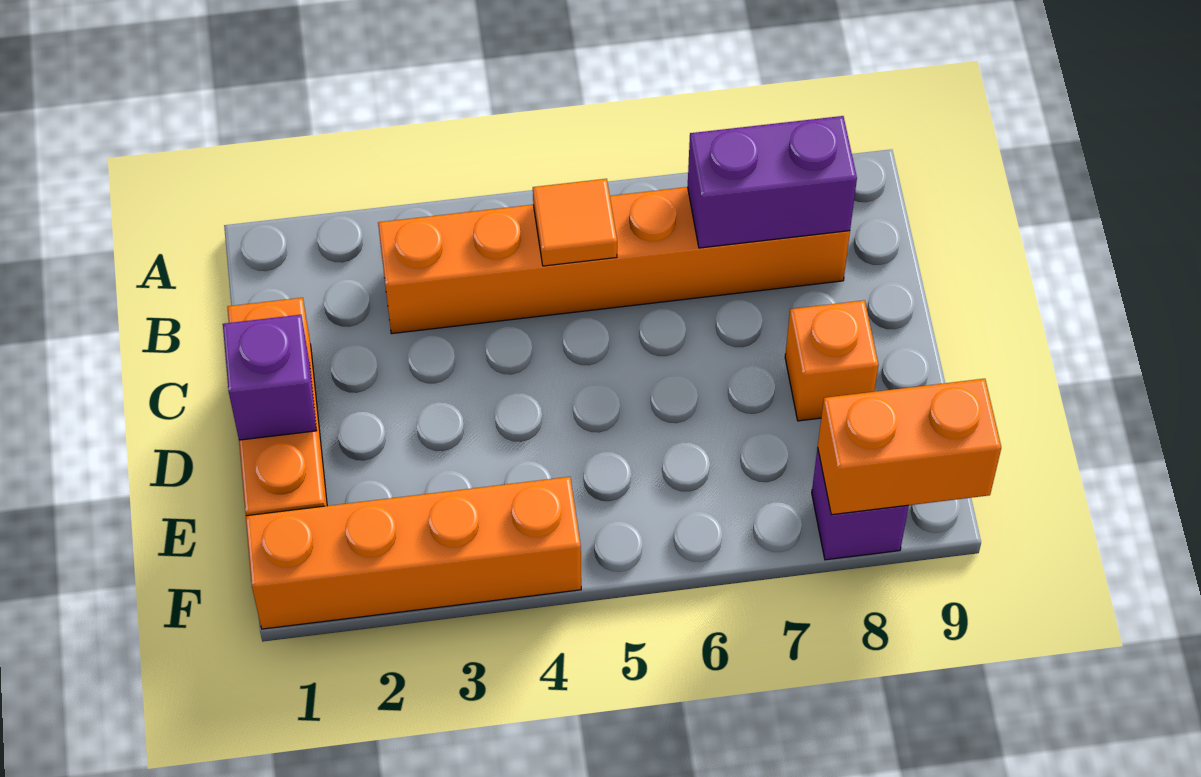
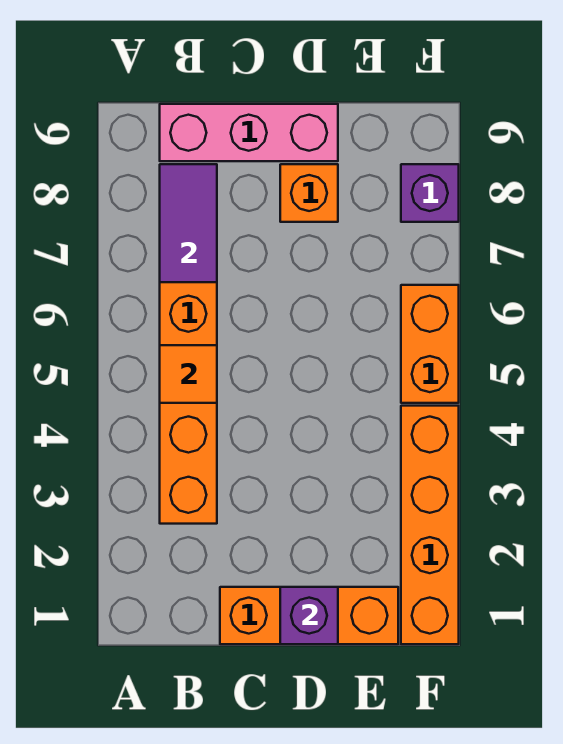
purple 1x2 brick [688,116,857,248] -> purple 1x2 tile [160,164,217,282]
none -> pink 1x3 brick [160,104,338,161]
orange 1x2 brick [818,379,1001,515] -> orange 1x2 brick moved to [401,285,459,403]

